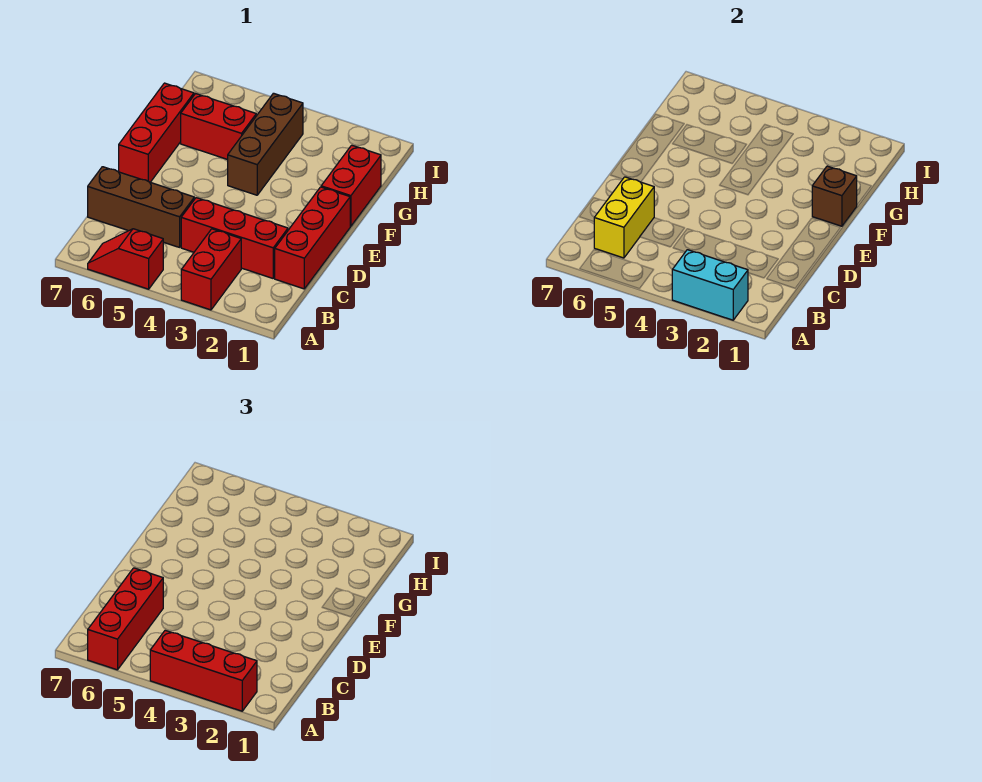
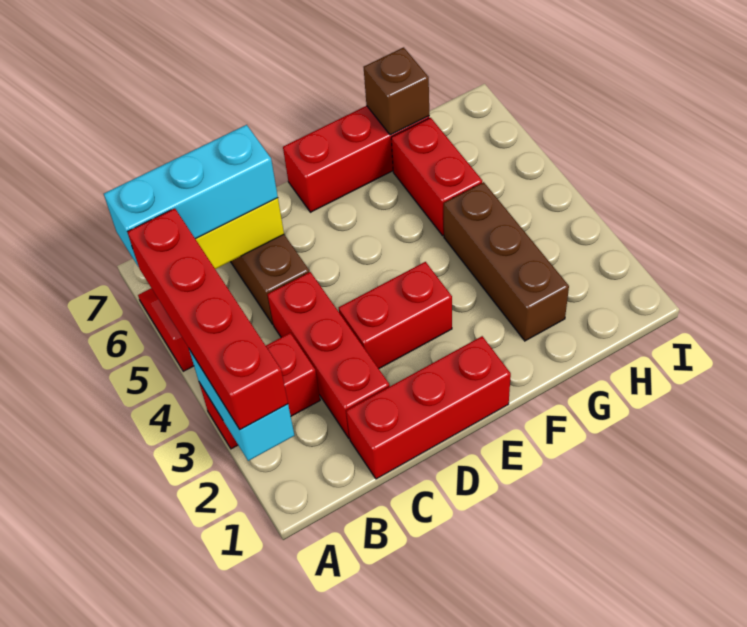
red 1x3 brick [150,630,257,711] -> red 1x4 brick [128,208,288,430]
red 1x3 brick [88,568,163,670] -> cyan 1x3 brick [104,125,278,267]
red 1x2 brick [321,145,381,226] -> red 1x2 brick moved to [339,262,452,369]
brown 1x1 brick [812,166,857,226] -> brown 1x1 brick moved to [364,47,429,135]
brown 1x3 brick [228,93,303,195] -> brown 1x3 brick turned to [444,182,569,341]

